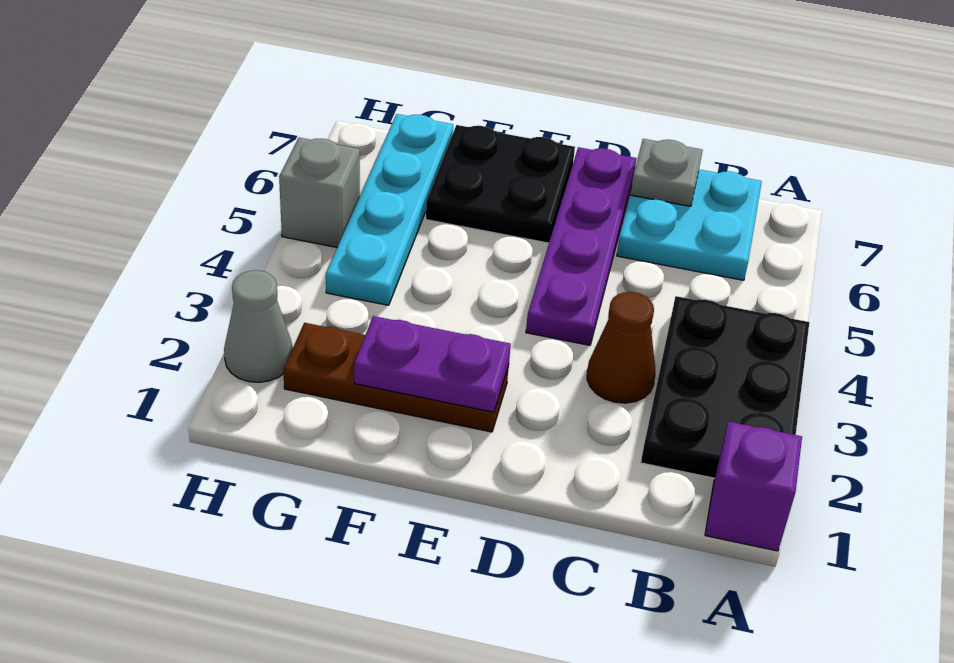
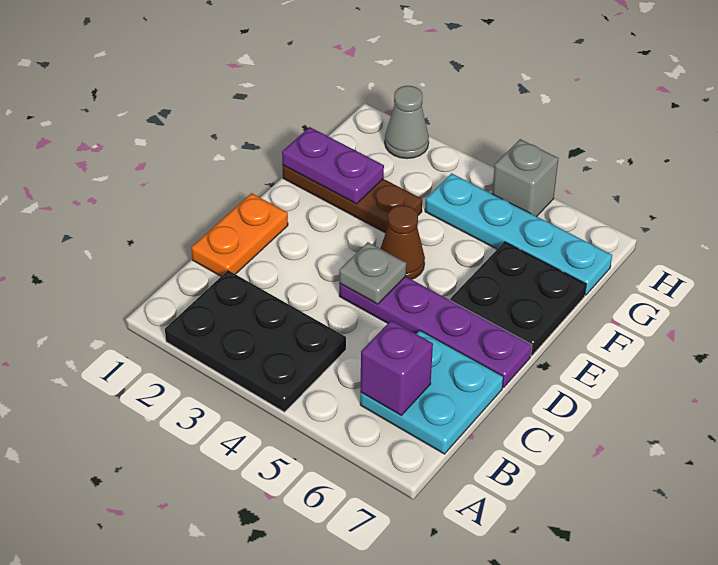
purple 1x1 brick [705,422,802,551] -> purple 1x1 brick moved to [360,320,433,415]
none -> orange 1x2 plate [191,193,288,276]
brown 1x1 cone [587,292,655,403] -> brown 1x1 cone moved to [380,205,425,279]
grey 1x1 plate [630,139,703,206] -> grey 1x1 plate moved to [339,242,406,304]
brown 1x3 plate [283,323,509,432] -> brown 1x3 plate turned to [283,166,422,233]
purple 1x2 plate [354,316,511,412] -> purple 1x2 plate turned to [282,127,384,204]

